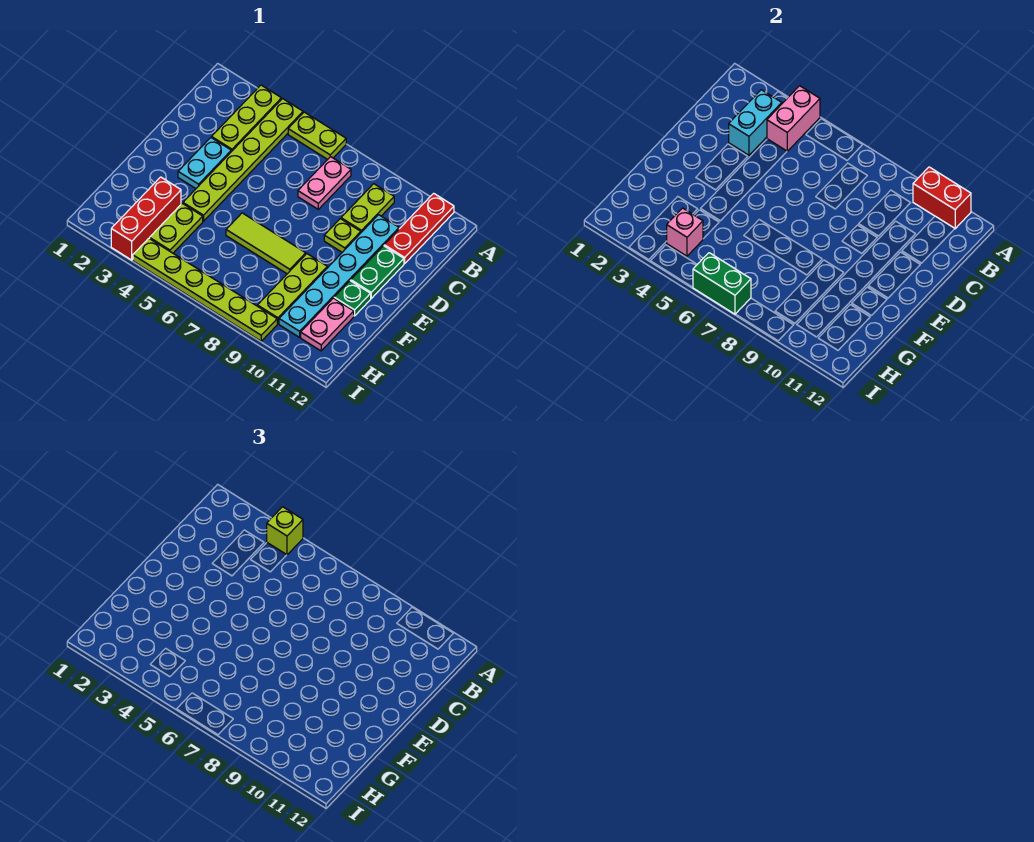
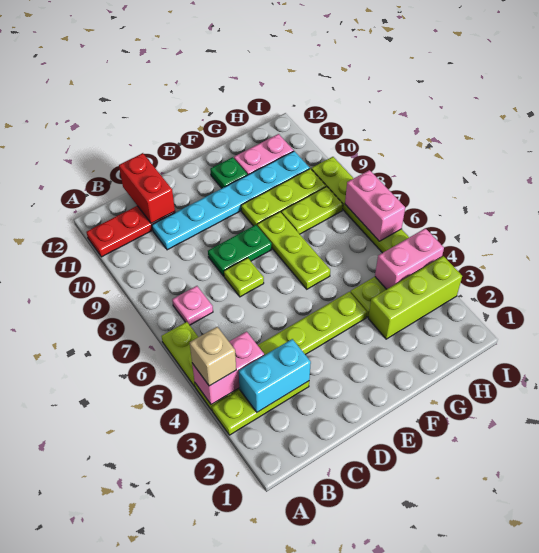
lime 1x1 brick [267,507,303,555] -> tan 1x1 brick [190,327,236,386]
red 1x2 brick [913,167,971,229] -> red 1x2 brick moved to [119,153,175,223]
pink 1x2 plate [298,157,351,209] -> pink 1x1 plate [172,286,213,325]
lime 1x2 plate [341,184,394,232] -> lime 1x2 plate moved to [281,187,343,234]
cyan 1x2 plate [178,138,231,189] -> none
lime 1x1 plate [324,219,361,252] -> lime 1x1 plate moved to [224,258,264,297]
green 1x2 plate [351,246,404,298] -> green 1x2 plate moved to [208,225,272,276]
lime 1x3 tile [226,213,306,274] -> lime 1x3 plate [257,212,330,289]
red 1x3 brick [111,177,181,260] -> lime 1x3 brick [368,256,462,339]
pink 1x1 brick [667,208,703,256] -> pink 1x2 brick [375,228,444,289]
green 1x2 brick [693,253,751,314] -> pink 1x2 brick [345,170,405,241]

